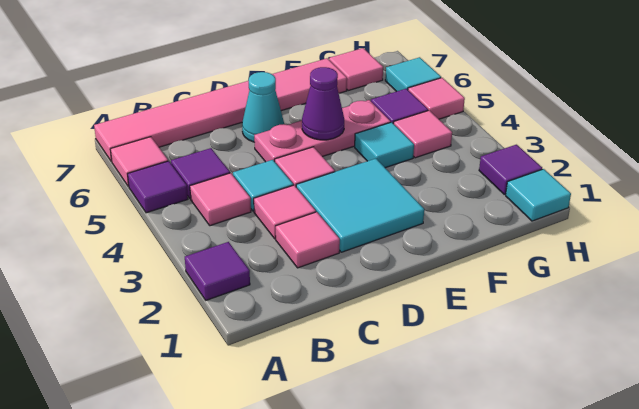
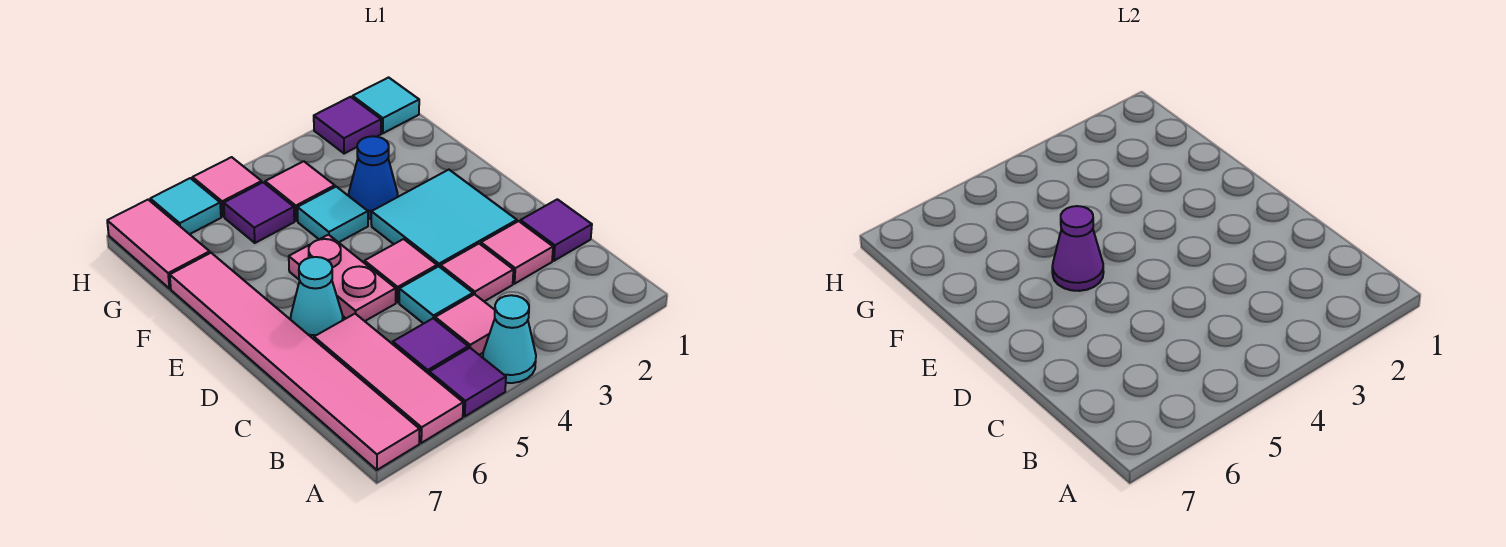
purple 1x1 tile [185,242,250,300] -> purple 1x1 tile moved to [520,199,592,261]
none -> cyan 1x1 cone [483,295,536,383]
pink 1x1 tile [110,137,168,187] -> pink 1x3 tile [314,314,463,443]
pink 1x3 plate [254,100,391,162] -> pink 1x2 plate [289,235,396,321]
none -> blue 1x1 cone [348,136,398,219]
pink 1x1 tile [329,48,383,90] -> pink 1x2 tile [107,200,210,289]

